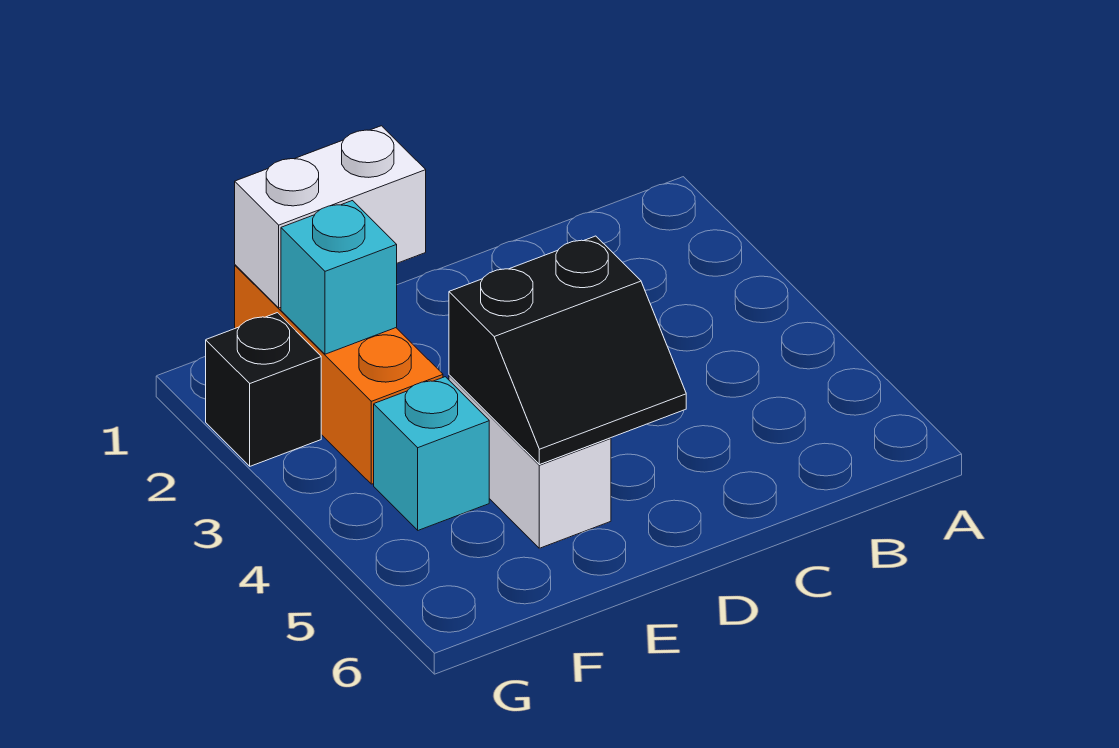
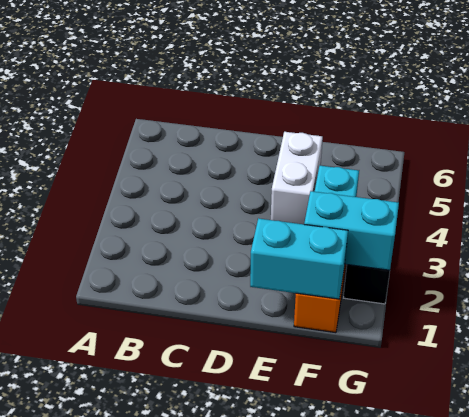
black 2x2 slope [449,236,686,465] -> none
white 1x2 brick [235,126,426,308] -> cyan 1x2 brick [250,218,348,299]
cyan 1x1 brick [281,201,397,354] -> cyan 1x2 brick [304,191,399,270]

